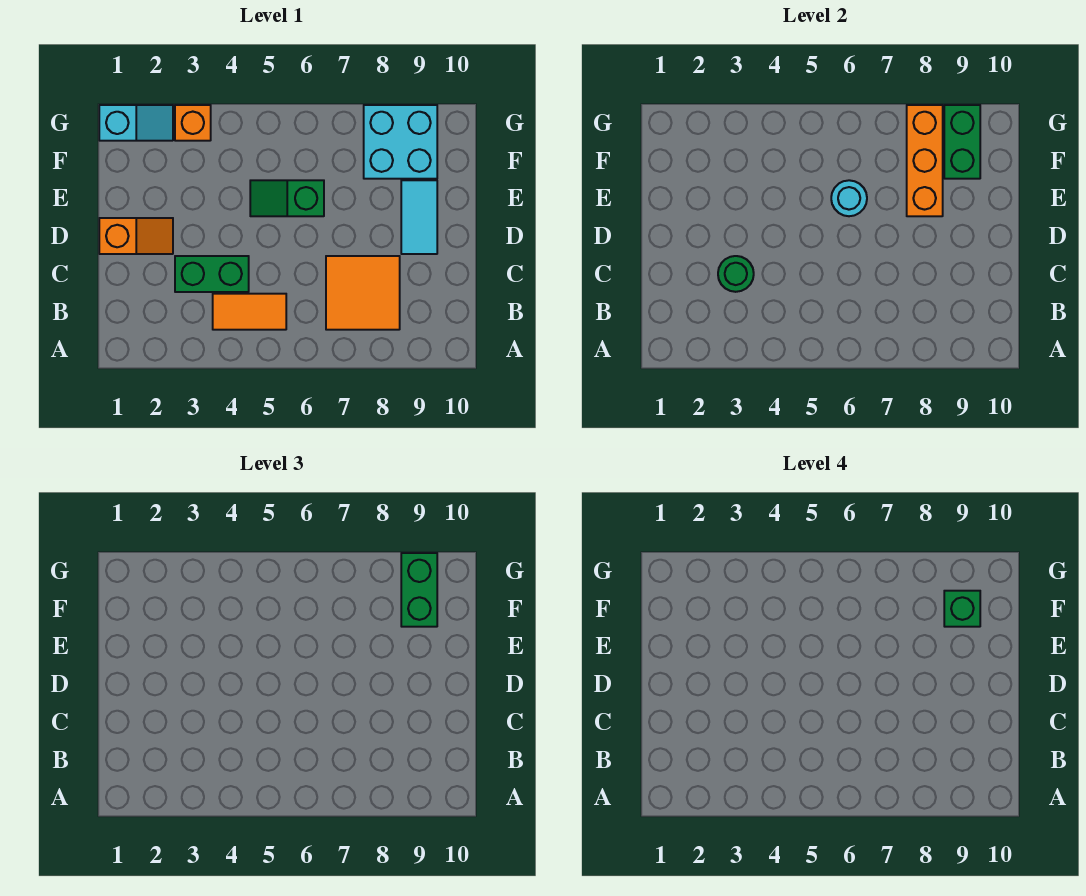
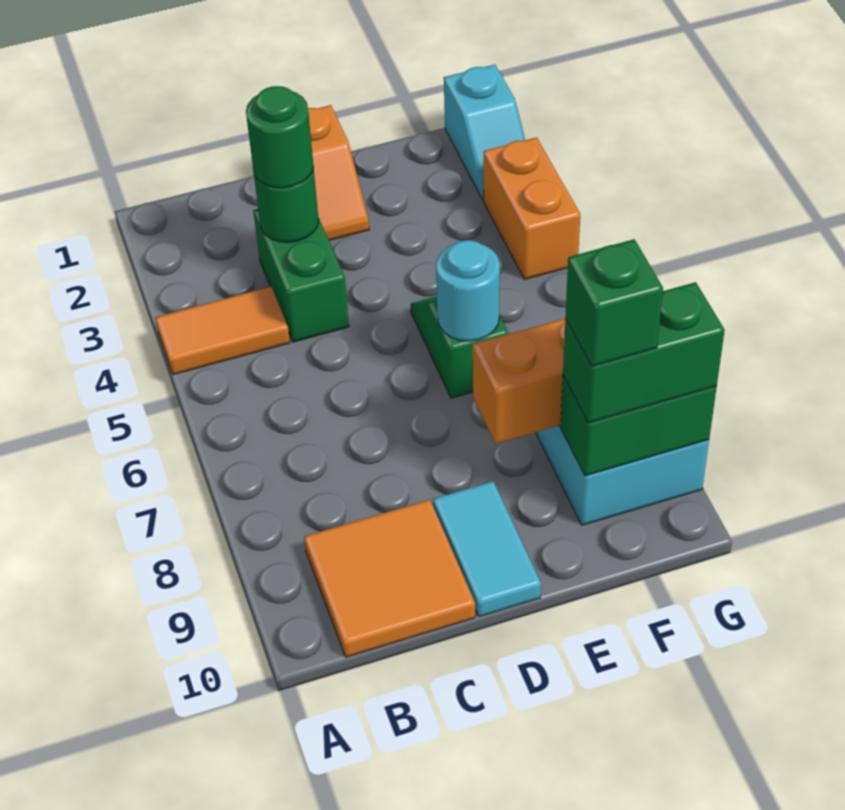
orange 1x2 tile [213,294,286,330] -> orange 1x2 tile turned to [155,287,290,375]
orange 2x2 tile [326,256,400,330] -> orange 2x2 tile moved to [304,500,475,657]
none -> green 1x1 round brick [246,86,314,188]
cyan 1x2 tile [401,180,437,254] -> cyan 1x2 tile turned to [433,481,541,617]
orange 1x1 brick [175,105,211,141] -> orange 1x2 brick [484,137,580,279]

